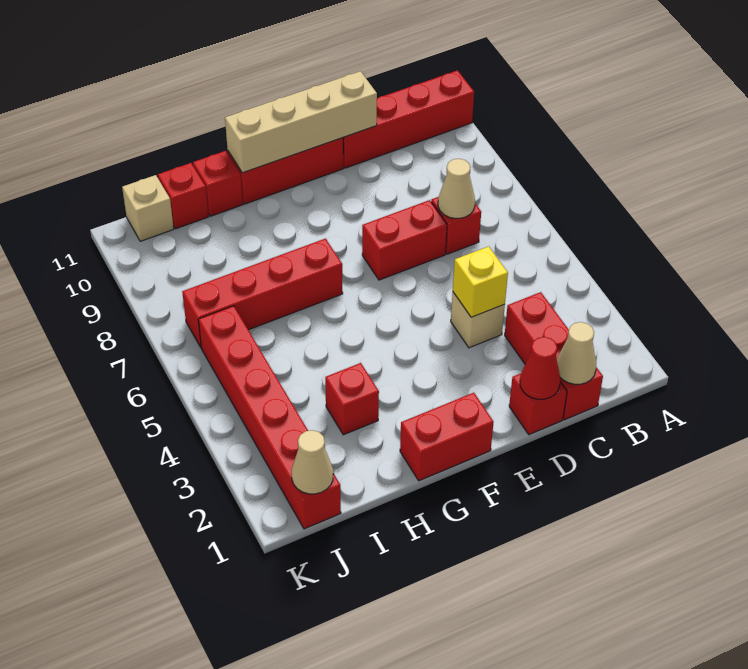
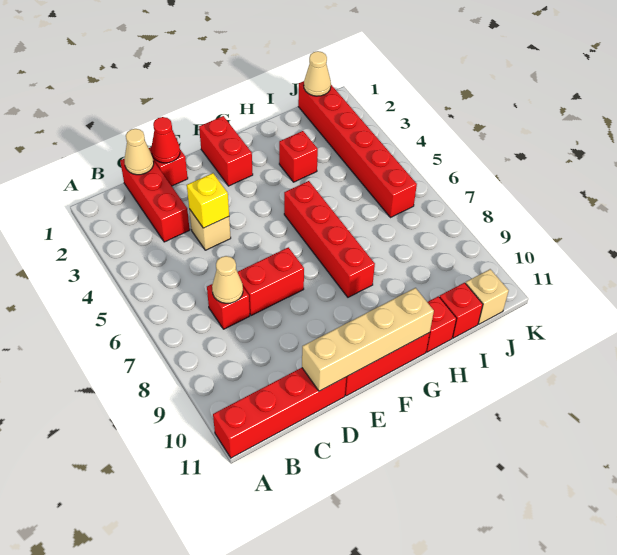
red 1x2 brick [400,393,494,481] -> red 1x2 brick turned to [199,116,253,186]
red 1x4 brick [182,239,343,347] -> red 1x4 brick turned to [284,181,375,297]

